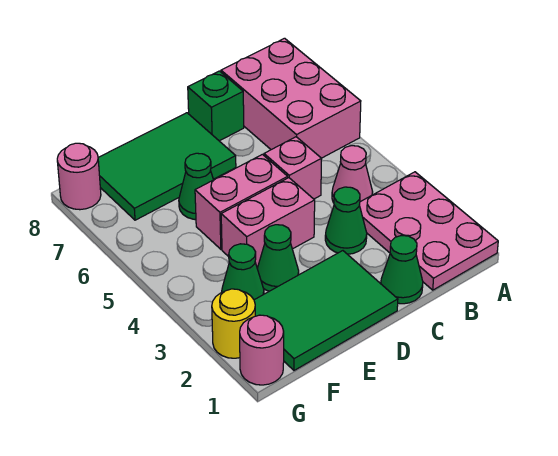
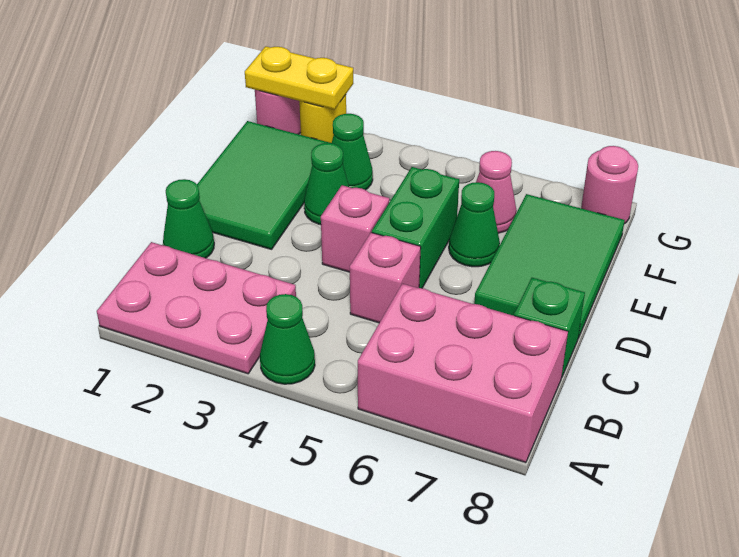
pink 1x1 cone [332,146,373,203] -> pink 1x1 cone moved to [476,151,517,233]
green 1x1 cone [325,187,367,254] -> green 1x1 cone moved to [260,294,315,384]
pink 1x2 brick [221,178,315,268] -> pink 1x1 brick [321,185,389,272]
pink 1x2 brick [195,154,288,249] -> green 1x2 brick [372,167,459,288]
none -> yellow 1x2 plate [245,46,353,110]

